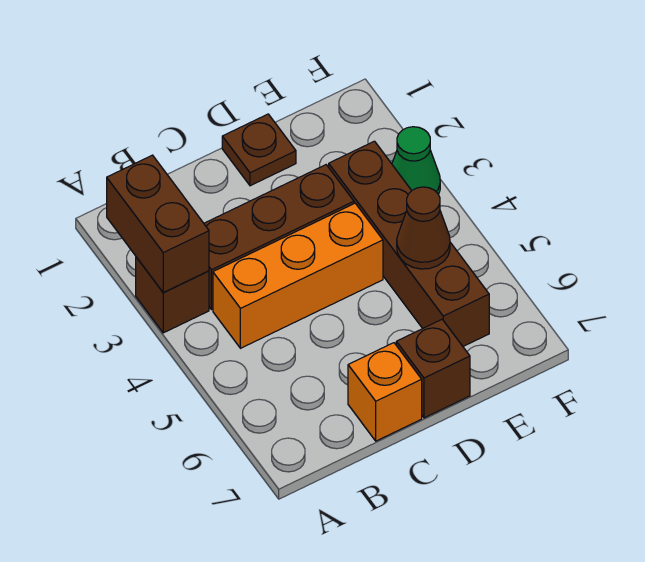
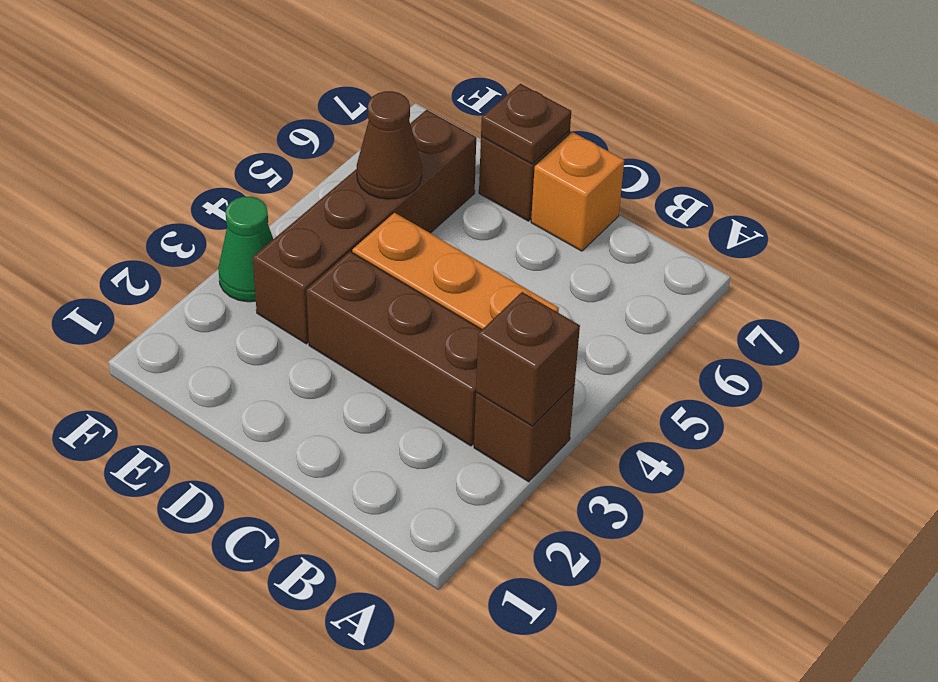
brown 1x2 brick [107,155,209,292] -> brown 1x1 brick [476,292,580,426]
brown 1x1 plate [222,114,296,186] -> brown 1x1 plate moved to [481,84,571,164]

